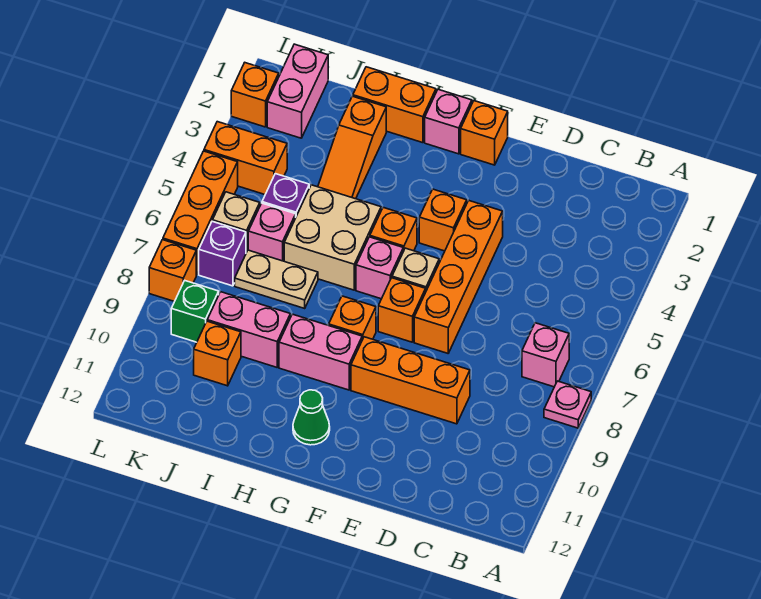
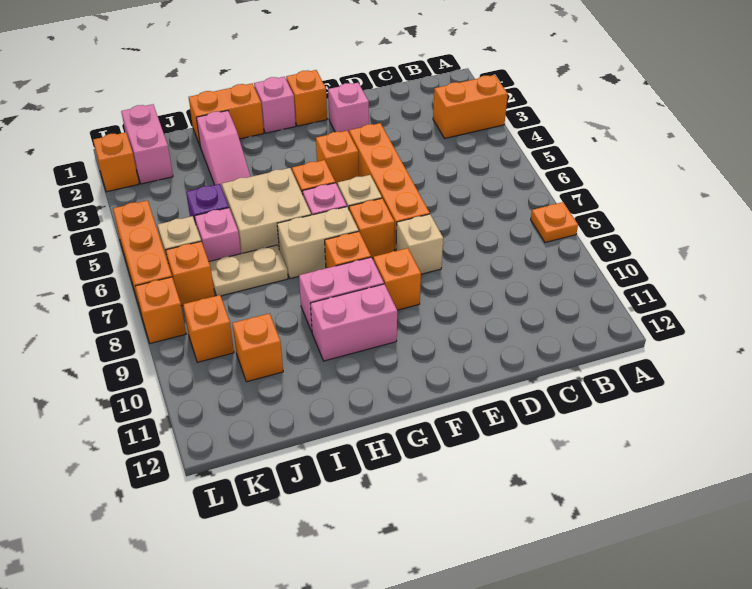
pink 1x1 plate [544,381,591,428] -> orange 1x1 plate [531,202,578,243]
pink 1x1 brick [522,323,569,387] -> pink 1x1 brick moved to [328,83,369,132]
orange 1x3 brick [351,337,470,424] -> orange 1x1 brick [373,248,421,310]
none -> tan 1x1 brick [396,214,443,274]
none -> tan 1x2 brick [277,207,359,279]
green 1x1 cone [293,390,330,445] -> none
orange 1x3 slope [318,96,386,199] -> pink 1x3 slope [196,111,250,190]
pink 1x2 brick [207,292,290,367] -> pink 1x2 brick moved to [310,284,397,361]
orange 1x2 brick [204,122,287,195] -> orange 1x2 brick moved to [433,75,508,138]
purple 1x1 brick [199,221,246,286] -> orange 1x1 brick [166,241,215,306]
green 1x1 brick [171,281,219,342] -> orange 1x1 brick [183,295,234,362]

